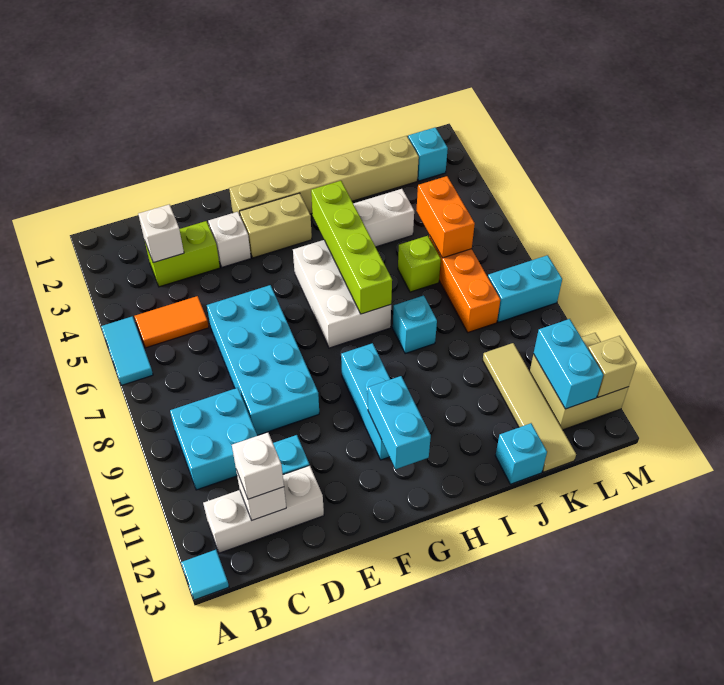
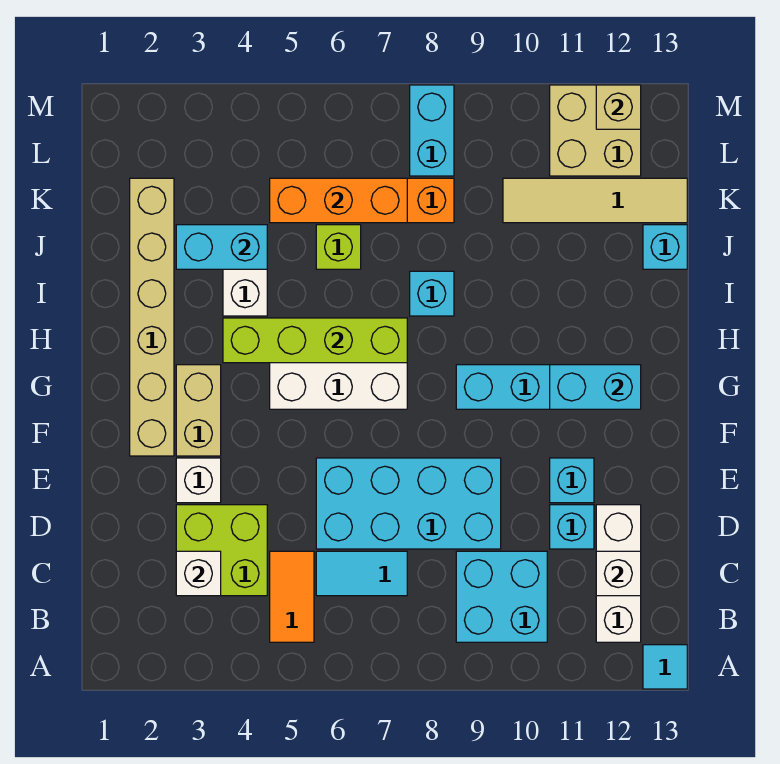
cyan 1x2 tile [101,316,153,386] -> cyan 1x2 tile moved to [316,551,407,596]
lime 1x2 brick [145,221,220,287] -> lime 2x2 brick [176,505,267,596]
white 1x1 brick [232,432,284,499] -> none
orange 1x2 brick [416,176,475,258] -> orange 1x3 brick [270,178,407,223]
cyan 1x1 brick [408,127,448,181] -> cyan 1x1 brick moved to [550,458,594,503]
cyan 1x2 brick [533,319,603,409] -> cyan 1x2 brick moved to [176,225,267,269]

